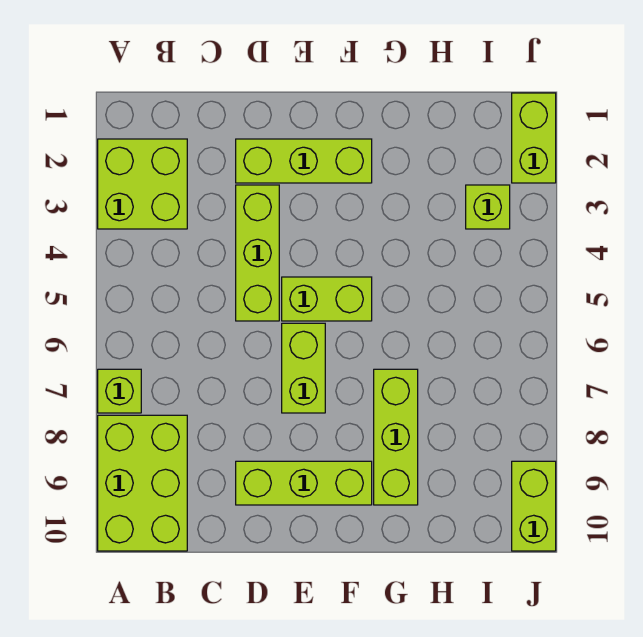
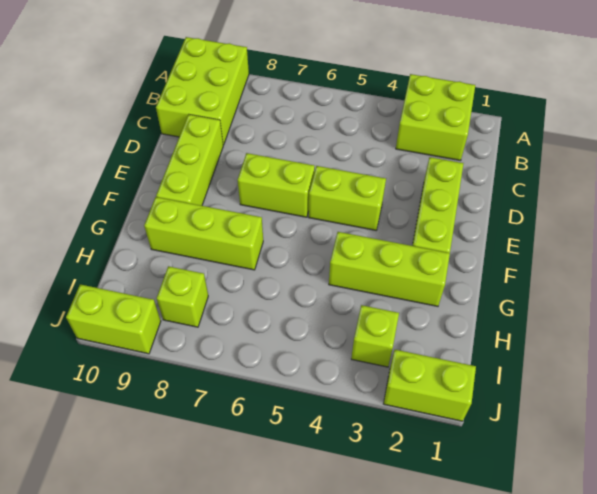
lime 1x1 brick [98,369,141,413] -> lime 1x1 brick moved to [157,266,208,327]
lime 2x3 brick [98,415,187,551] -> lime 2x3 brick turned to [156,37,249,145]
lime 1x3 brick [236,185,279,321] -> lime 1x3 brick moved to [329,232,450,306]
lime 1x2 brick [282,277,372,321] -> lime 1x2 brick turned to [309,166,386,230]

